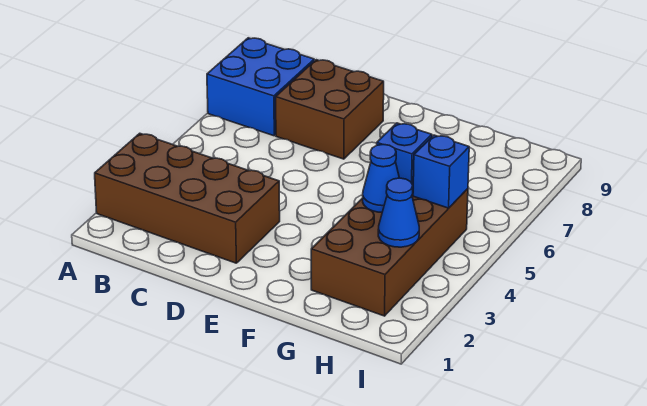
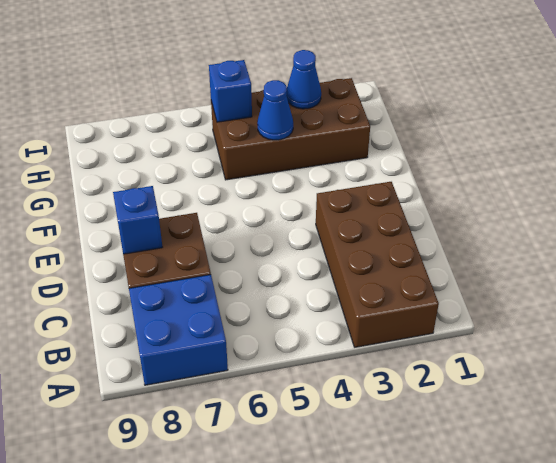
blue 1x1 brick [377,123,432,195] -> blue 1x1 brick moved to [113,186,162,254]

